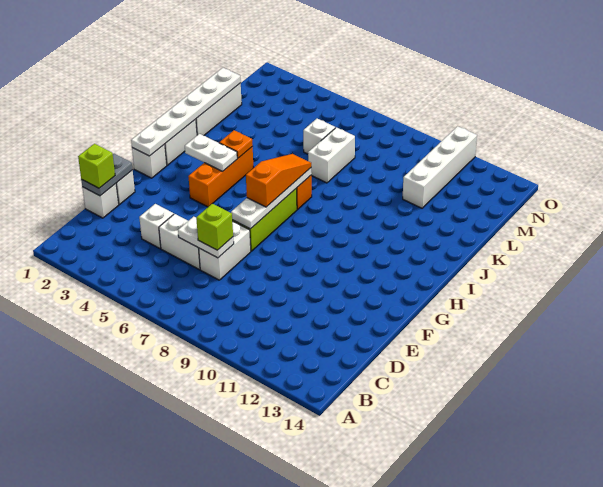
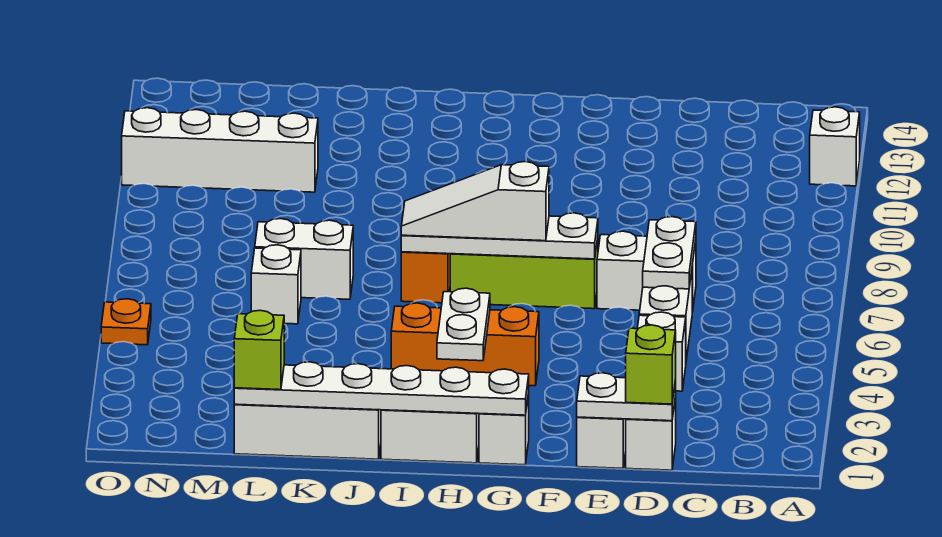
none -> white 1x1 brick [810,107,860,186]
grey 1x2 plate [81,154,133,196] -> white 1x2 plate [577,373,676,421]
lime 1x1 brick [196,204,233,250] -> lime 1x1 brick moved to [234,310,284,390]
orange 1x3 slope [246,154,311,207] -> white 1x3 slope [401,162,549,241]
orange 1x1 plate [219,130,253,158] -> orange 1x1 plate moved to [101,299,151,345]

